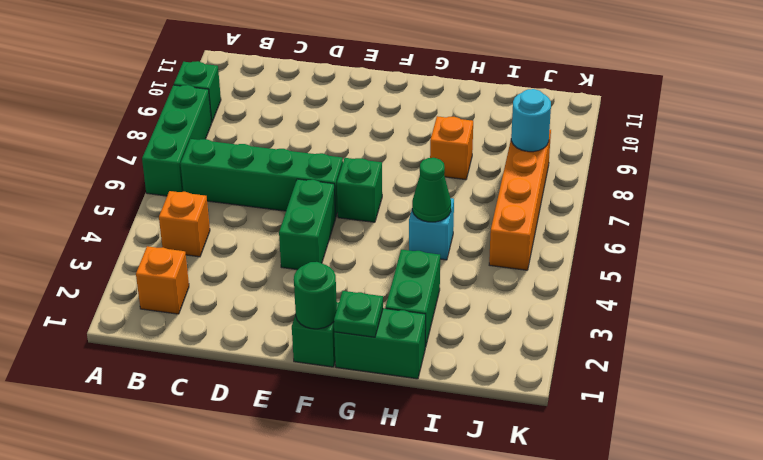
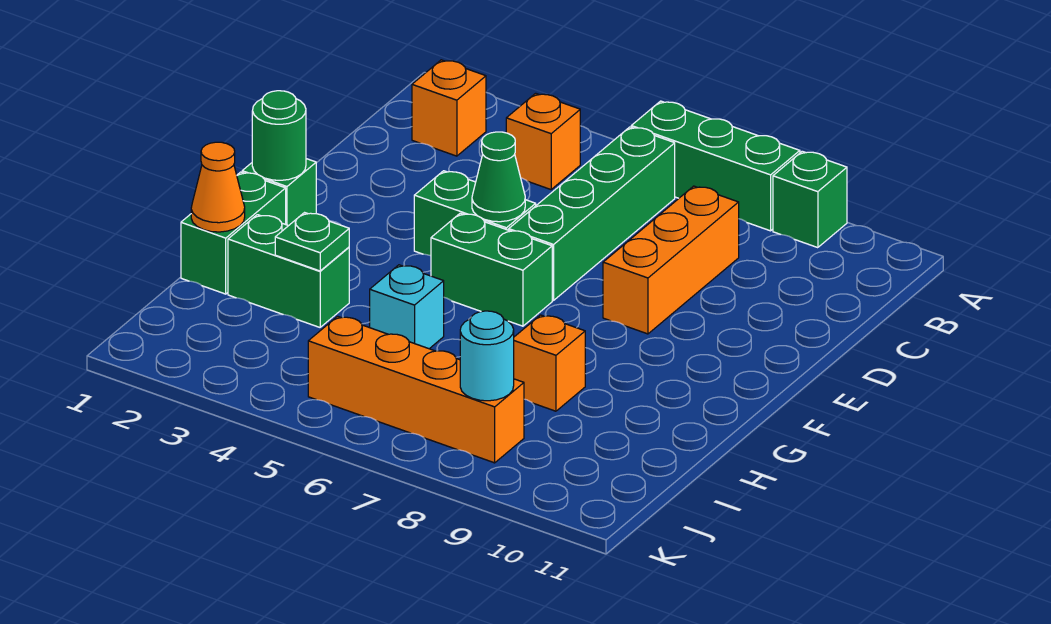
none -> orange 1x3 brick [603,186,739,334]
green 1x1 brick [337,158,382,222] -> green 1x2 brick [431,213,552,326]
green 1x1 plate [334,291,383,337] -> green 1x1 plate moved to [275,213,349,271]
none -> orange 1x1 cone [191,142,245,232]
green 1x1 cone [412,158,451,222] -> green 1x1 cone moved to [472,132,525,222]

